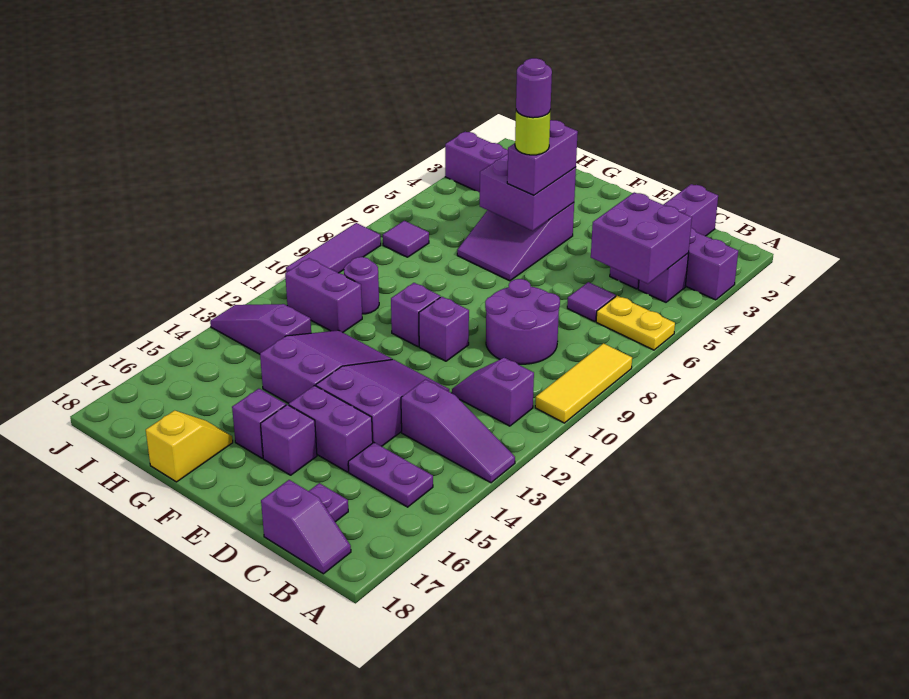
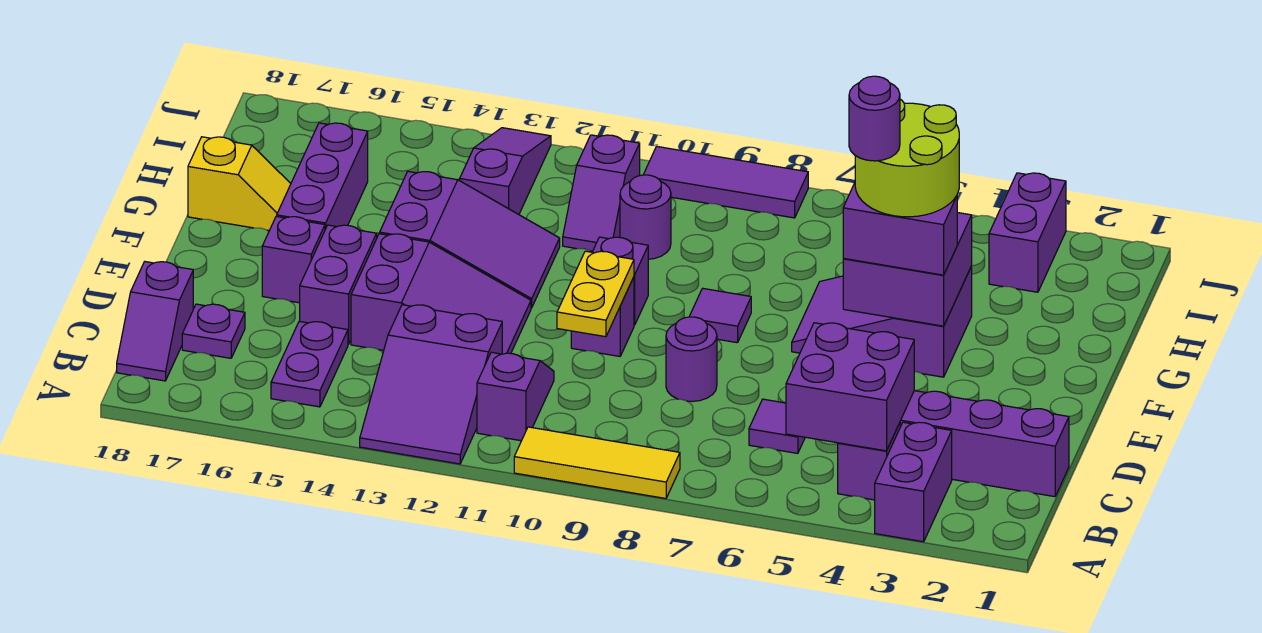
yellow 1x2 plate [596,296,675,350] -> yellow 1x2 plate moved to [557,251,634,337]
purple 1x3 slope [401,379,515,483] -> purple 2x3 slope [360,305,502,464]
purple 2x2 round brick [485,279,560,364] -> purple 1x1 round brick [666,317,717,401]
lime 1x1 round brick [515,110,551,155] -> lime 2x2 round brick [855,99,959,217]
purple 1x1 brick [232,389,286,458] -> purple 1x3 brick [277,123,368,229]
purple 1x2 brick [285,258,362,332] -> purple 1x2 slope [563,135,640,251]
purple 1x1 tile [383,221,429,257] -> purple 1x1 tile moved to [689,288,751,343]

